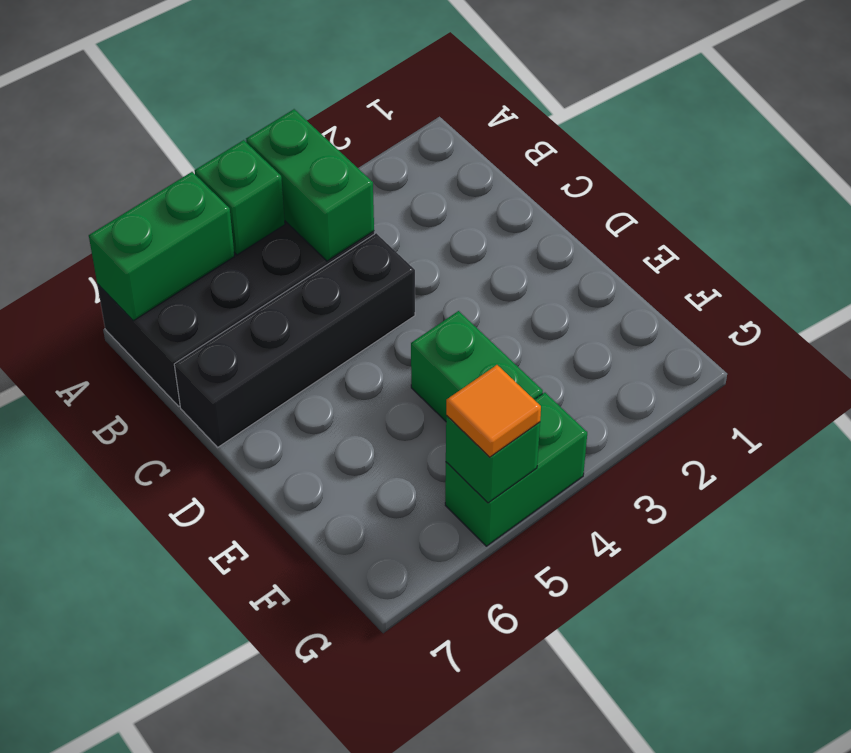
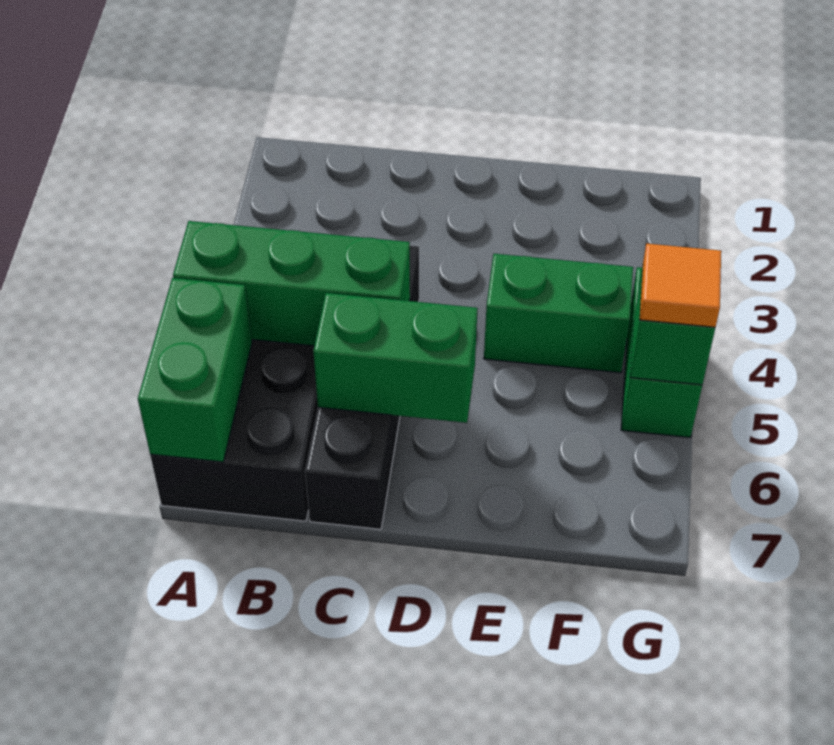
green 1x2 brick [246,109,374,261] -> green 1x2 brick moved to [313,293,477,423]
green 1x1 brick [195,140,285,255] -> green 1x3 brick [173,221,410,346]

